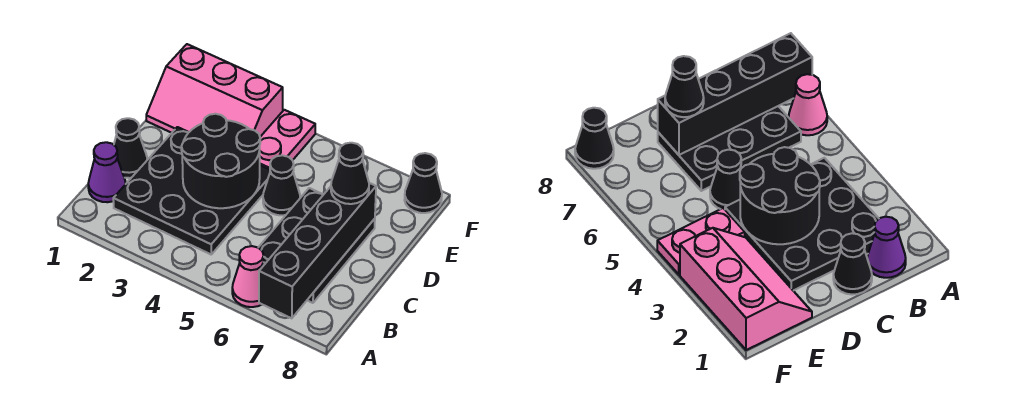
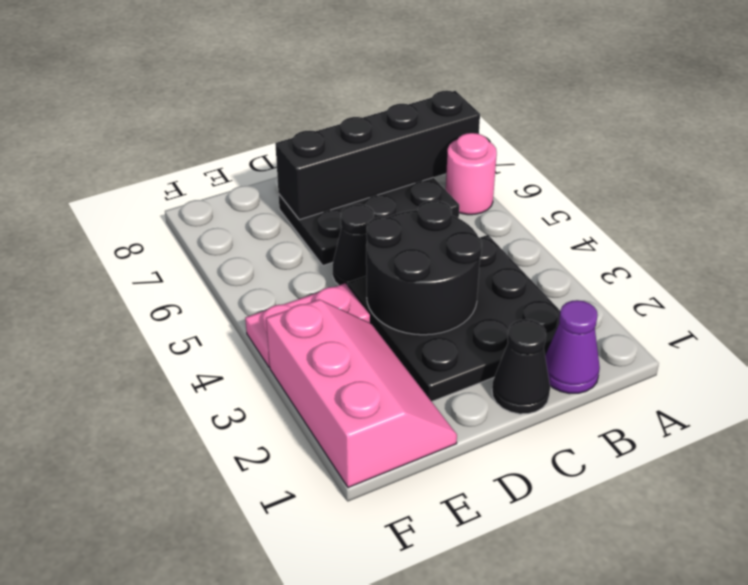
pink 1x1 cone [232,246,264,307] -> pink 1x1 round brick [446,133,497,215]
black 1x1 cone [331,143,369,204] -> none
black 1x1 cone [405,153,442,213] -> none

